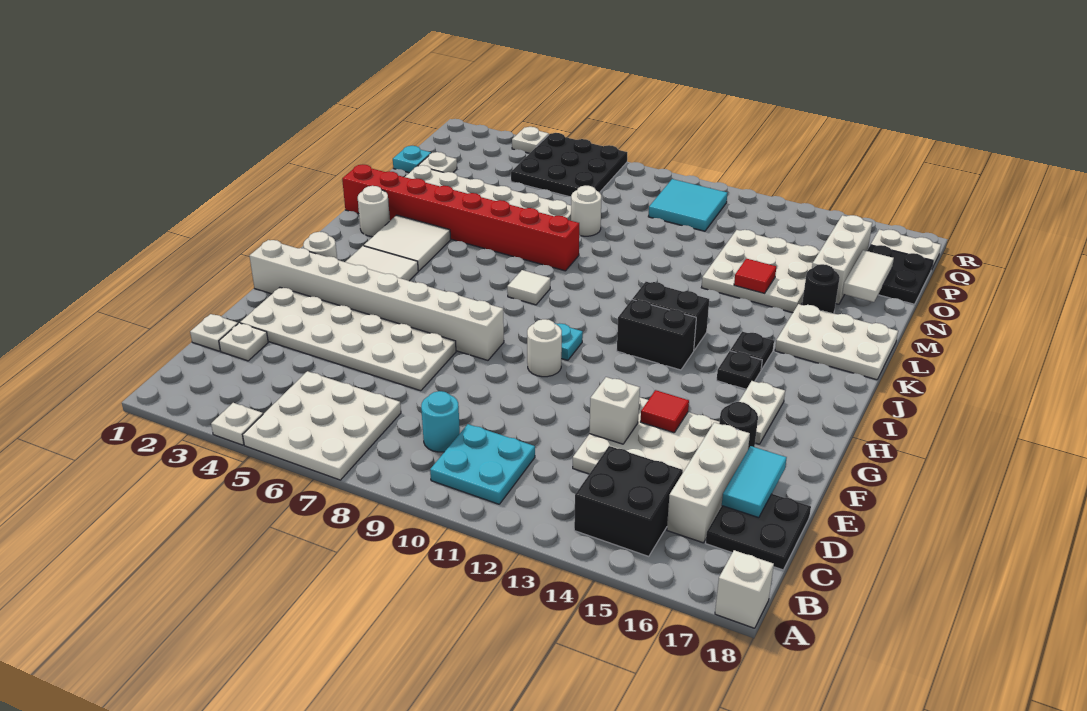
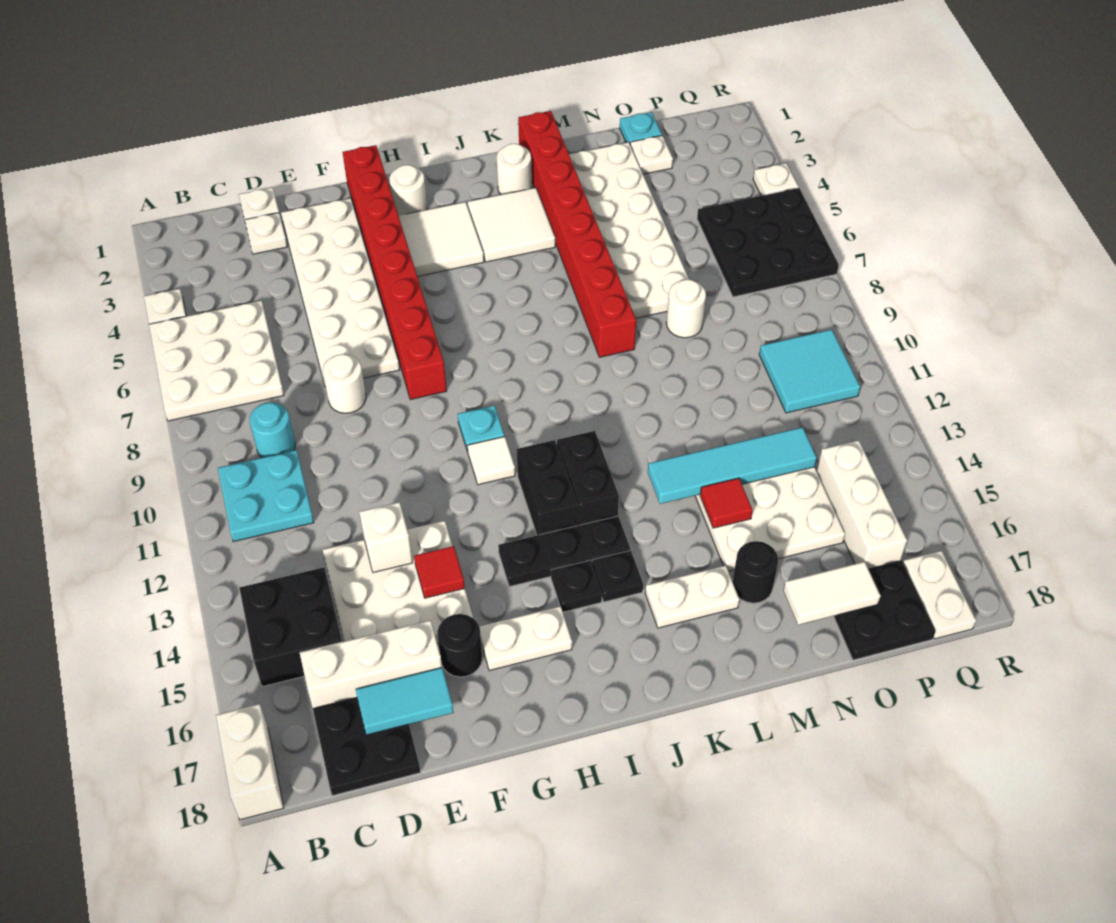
white 1x1 brick [715,550,774,628] -> white 1x2 brick [216,704,284,820]
white 1x8 brick [250,240,504,360] -> red 1x8 brick [343,145,447,400]
white 1x1 round brick [527,319,562,377] -> white 1x1 round brick moved to [323,354,366,413]
none -> black 1x3 plate [498,516,630,587]
white 1x1 tile [507,270,550,305] -> white 1x1 tile moved to [467,437,515,485]
white 2x3 plate [775,304,898,380] -> white 1x2 plate [645,565,739,628]
none -> cyan 1x4 tile [648,427,817,504]
white 1x3 brick [812,215,872,304] -> white 1x3 brick turned to [817,440,907,569]

